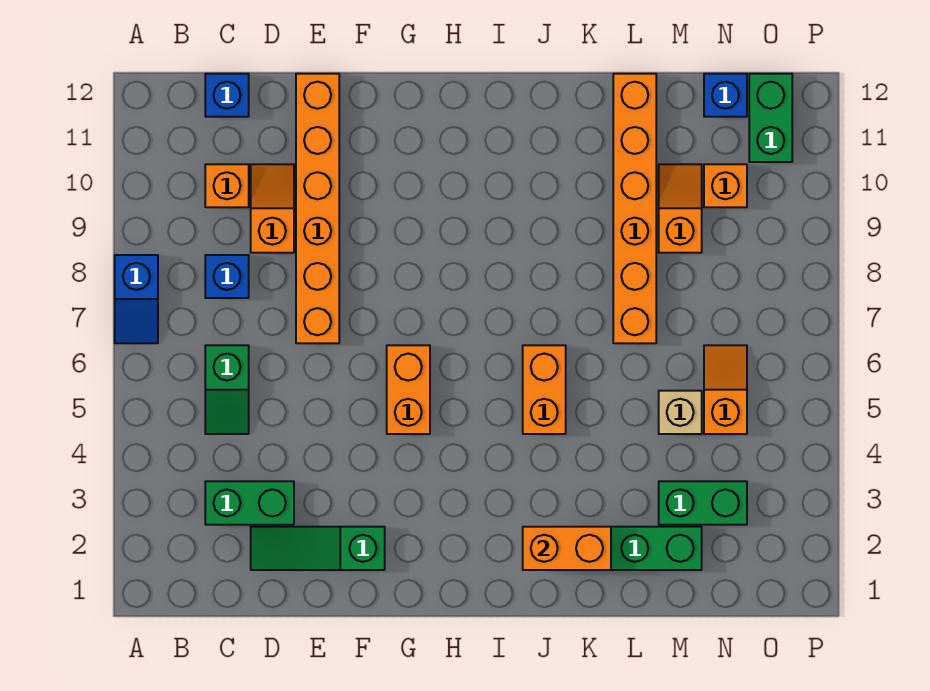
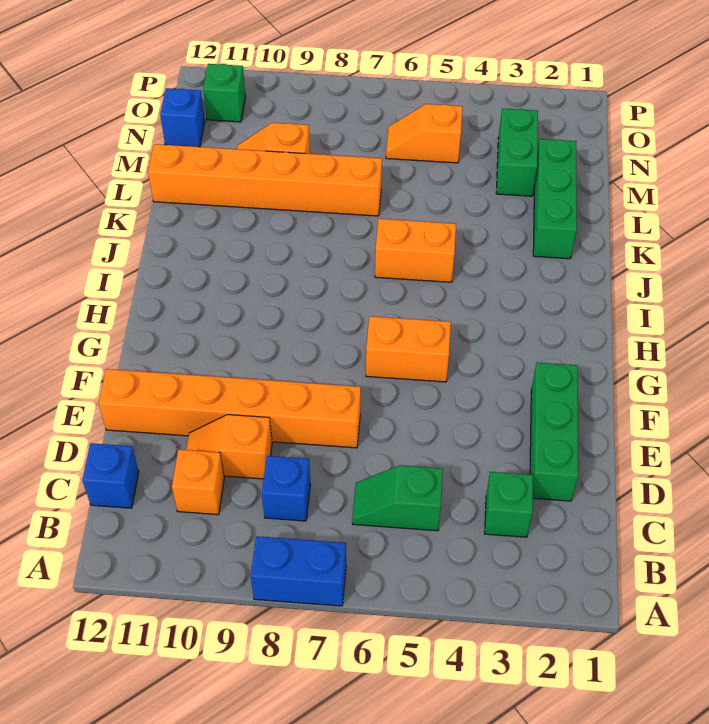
blue 1x2 slope [115,255,158,343] -> blue 1x2 brick [251,536,346,606]
green 1x2 brick [205,481,294,525] -> green 1x1 brick [485,472,533,537]
green 1x2 slope [205,345,249,434] -> green 1x2 slope turned to [352,465,443,531]
green 1x3 slope [251,527,385,570] -> green 1x3 brick [530,363,578,501]
orange 1x2 brick [523,527,611,570] -> none
tan 1x1 brick [659,391,702,434] -> none
orange 1x1 brick [704,164,747,207] -> none
green 1x2 brick [749,74,792,162] -> green 1x1 brick [203,64,246,122]

